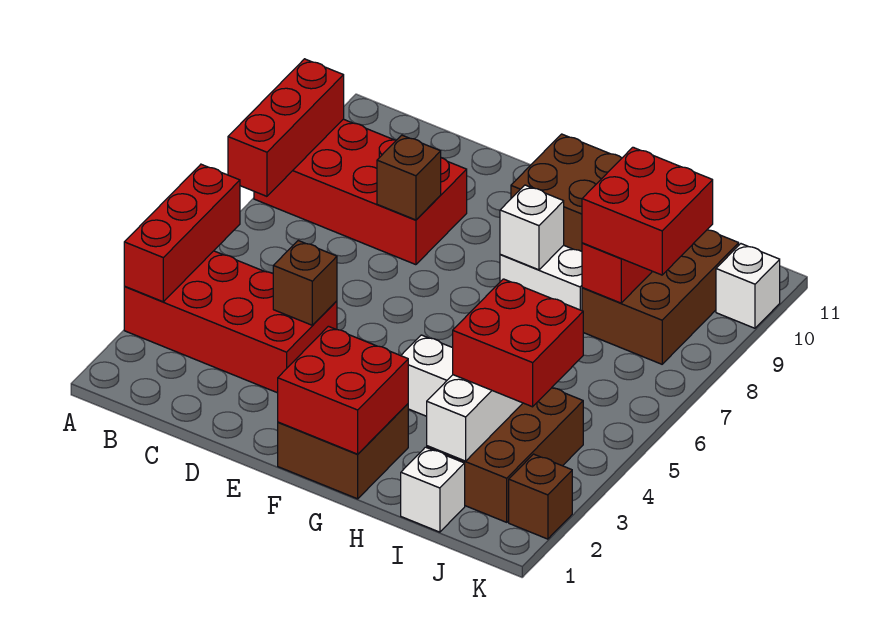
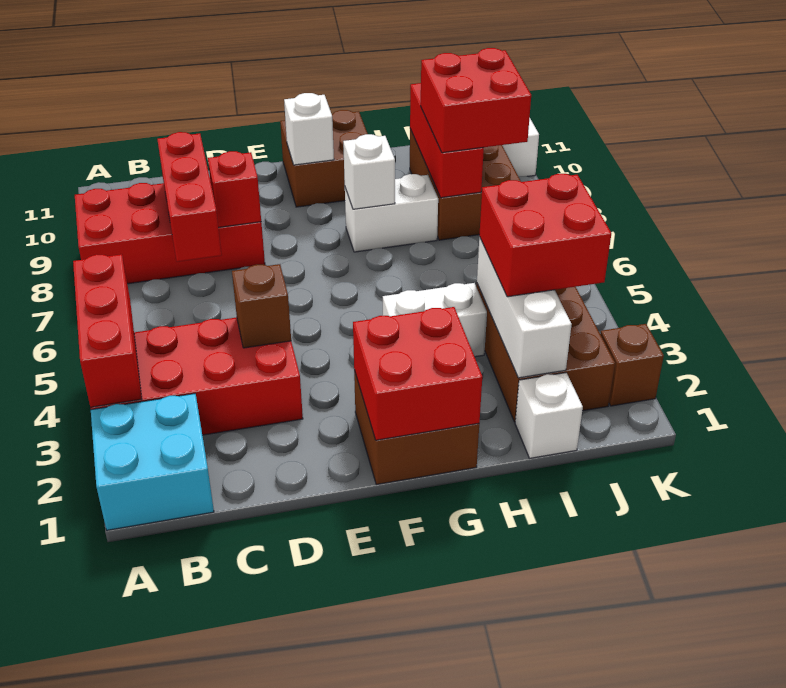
none -> cyan 2x2 brick [91,394,214,530]
red 1x3 brick [228,59,344,196] -> red 1x3 brick moved to [157,132,221,262]
brown 1x1 brick [377,135,441,220] -> red 1x1 brick [208,151,261,227]
none -> white 1x1 brick [284,93,334,165]

